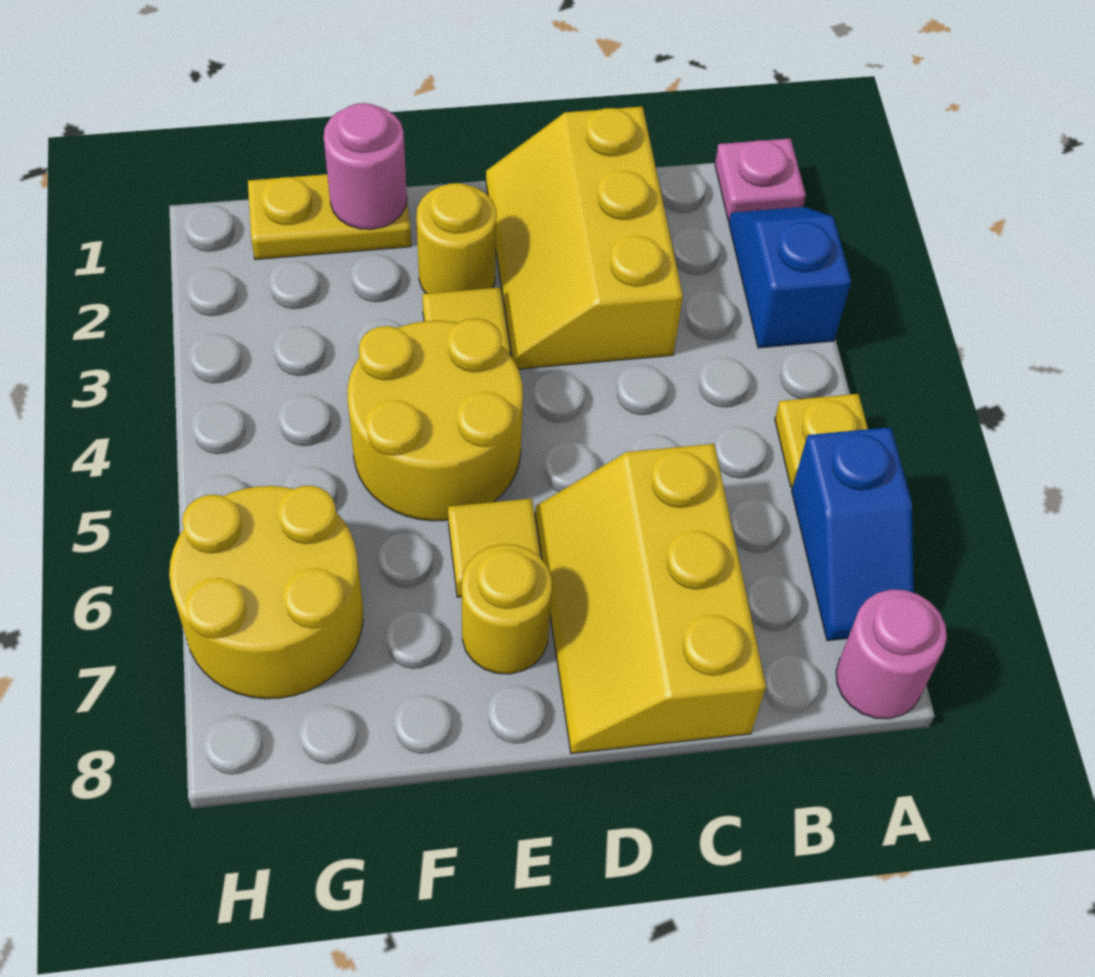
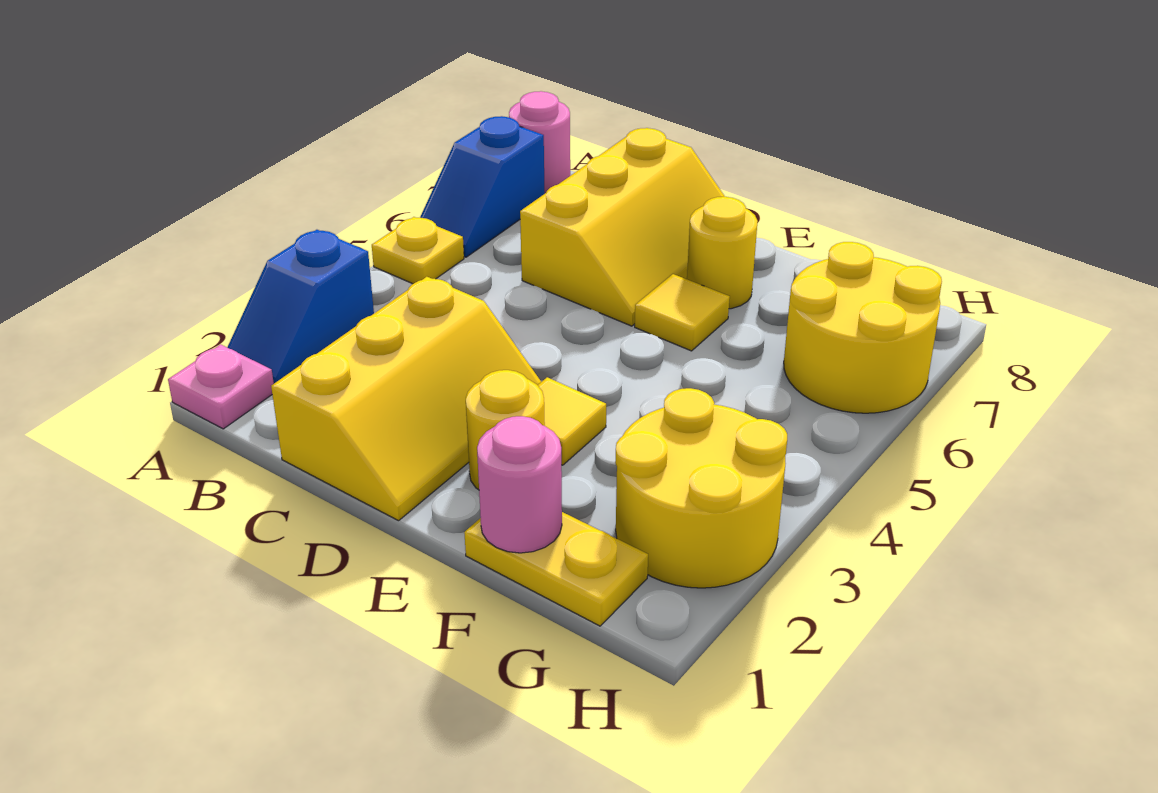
blue 1x2 slope [792,427,914,641] -> blue 1x2 slope turned to [420,116,545,257]
yellow 2x2 round brick [348,318,523,521] -> yellow 2x2 round brick moved to [615,388,787,588]

